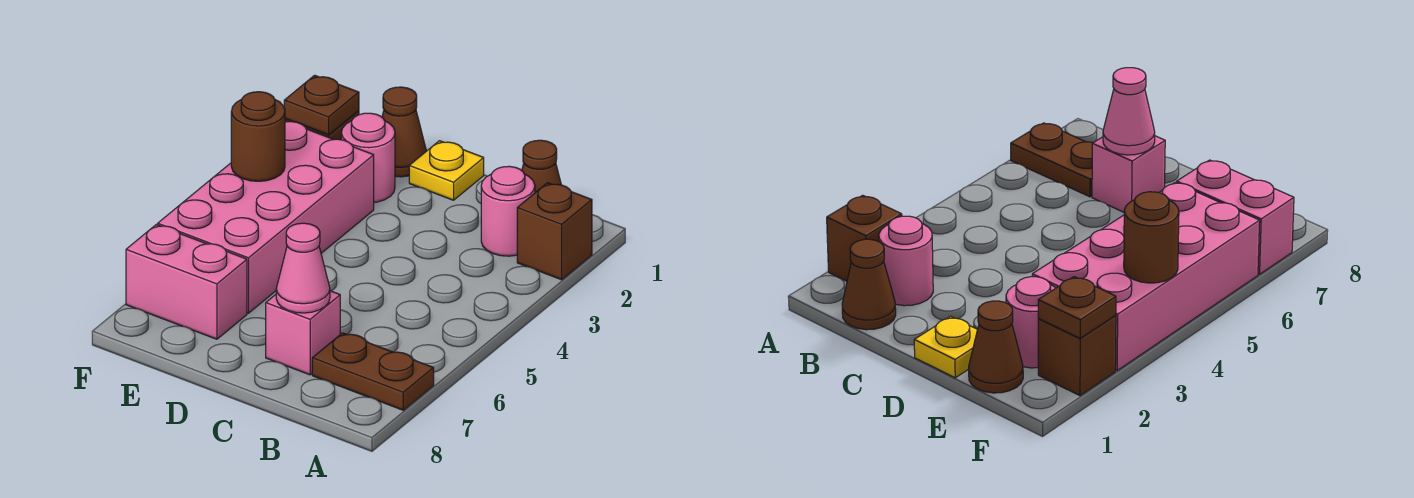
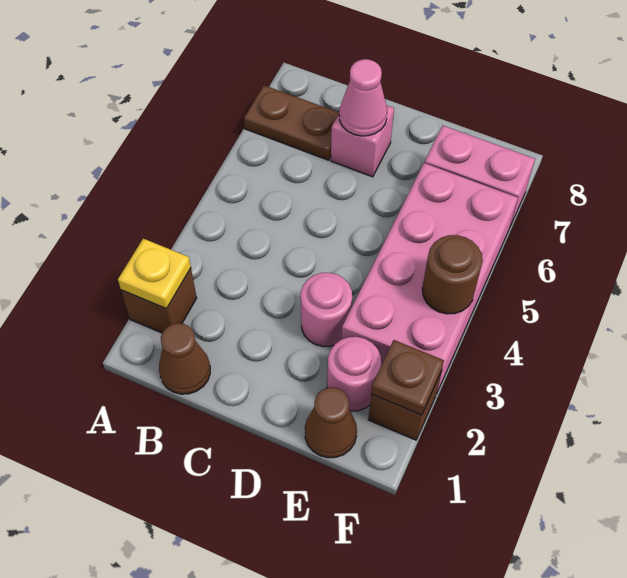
pink 1x1 round brick [481,166,535,256] -> pink 1x1 round brick moved to [301,273,352,347]
yellow 1x1 plate [409,141,484,200] -> yellow 1x1 plate moved to [118,239,191,309]

